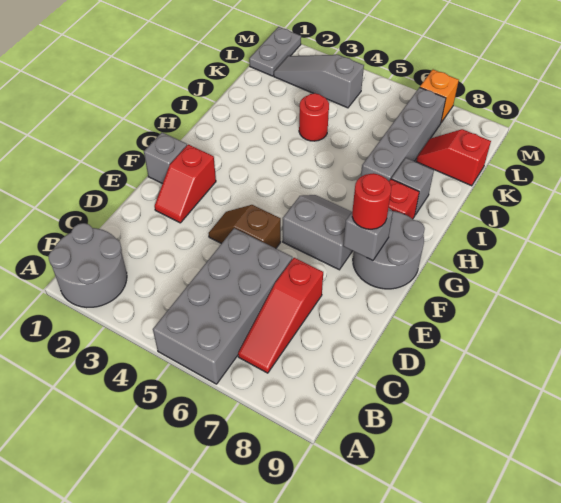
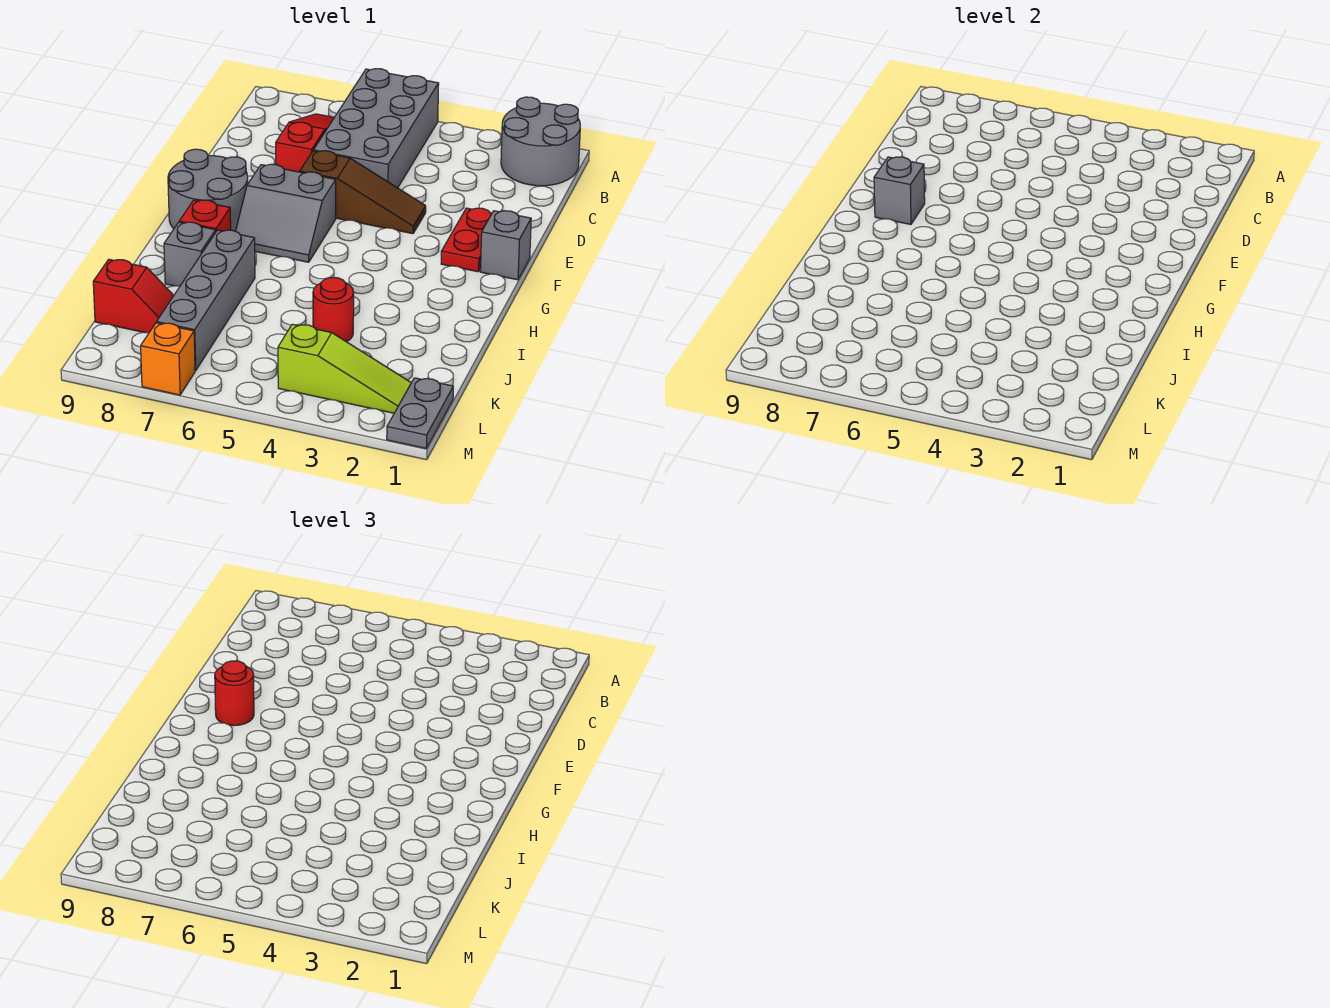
red 1x2 slope [155,145,216,223] -> red 1x2 plate [441,208,492,272]
brown 1x2 slope [209,205,281,248] -> brown 1x3 slope [300,151,426,234]
grey 1x3 slope [274,55,364,108] -> lime 1x3 slope [278,324,411,413]

